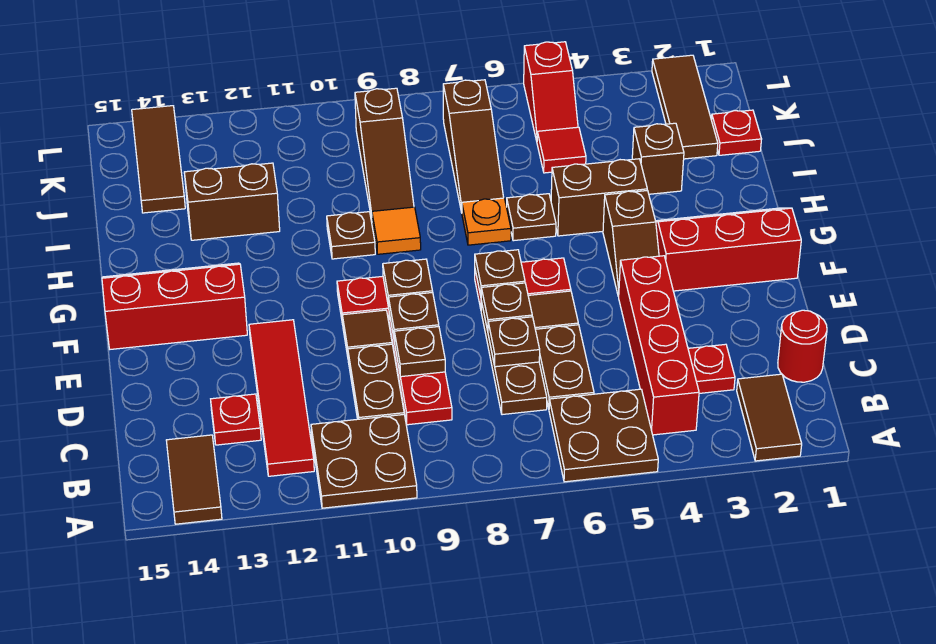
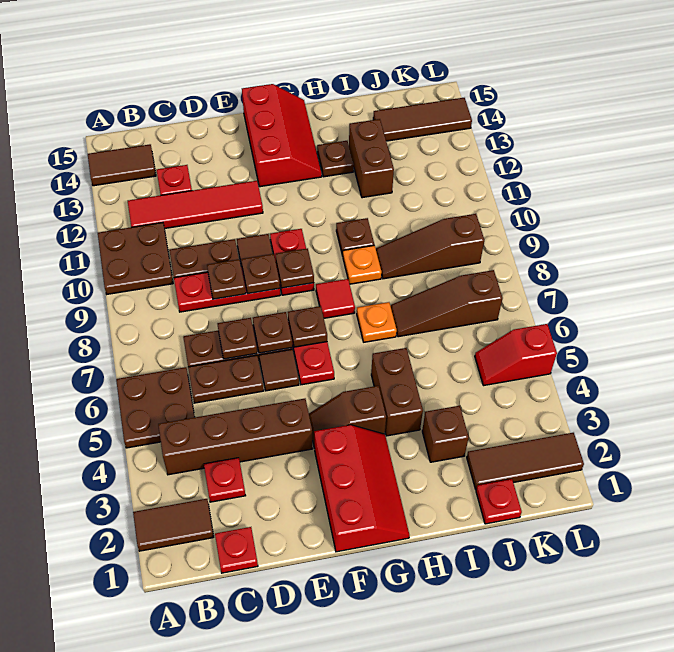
red 1x4 brick [618,256,699,435] -> brown 1x4 brick [158,399,312,475]
red 1x1 round brick [778,310,827,382] -> red 1x1 plate [215,527,258,573]
brown 1x1 plate [507,194,556,241] -> brown 1x1 plate moved to [317,141,354,177]
orange 1x1 tile [372,207,421,254] -> orange 1x1 plate [343,245,382,284]
red 1x1 tile [537,127,586,173] -> red 1x1 tile moved to [316,279,355,318]

